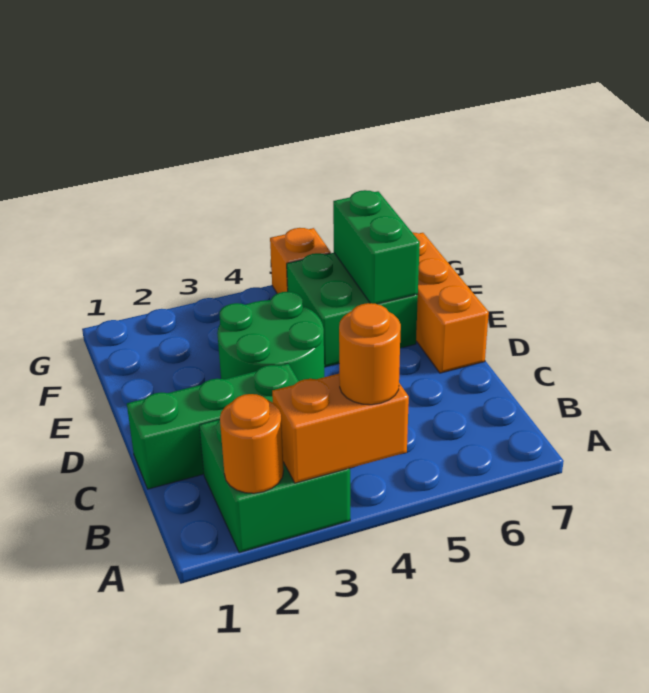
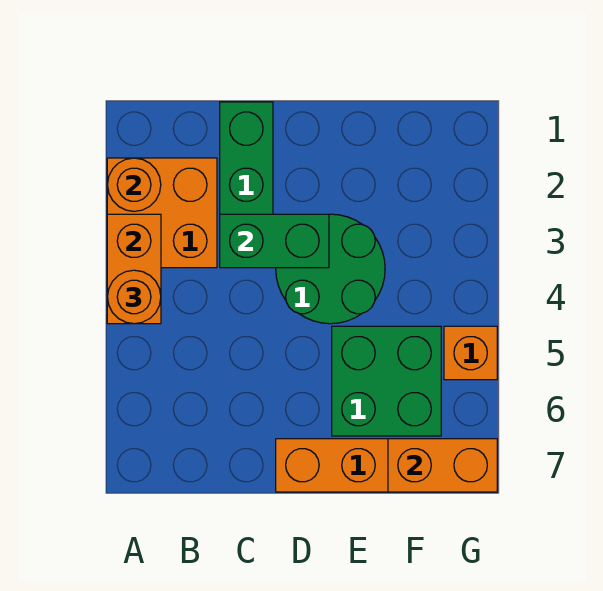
green 2x2 brick [199,419,350,553] -> orange 2x2 brick [107,158,217,268]
green 1x2 brick [333,190,420,304] -> green 1x2 brick moved to [220,214,329,268]
none -> orange 1x2 brick [388,439,497,492]

